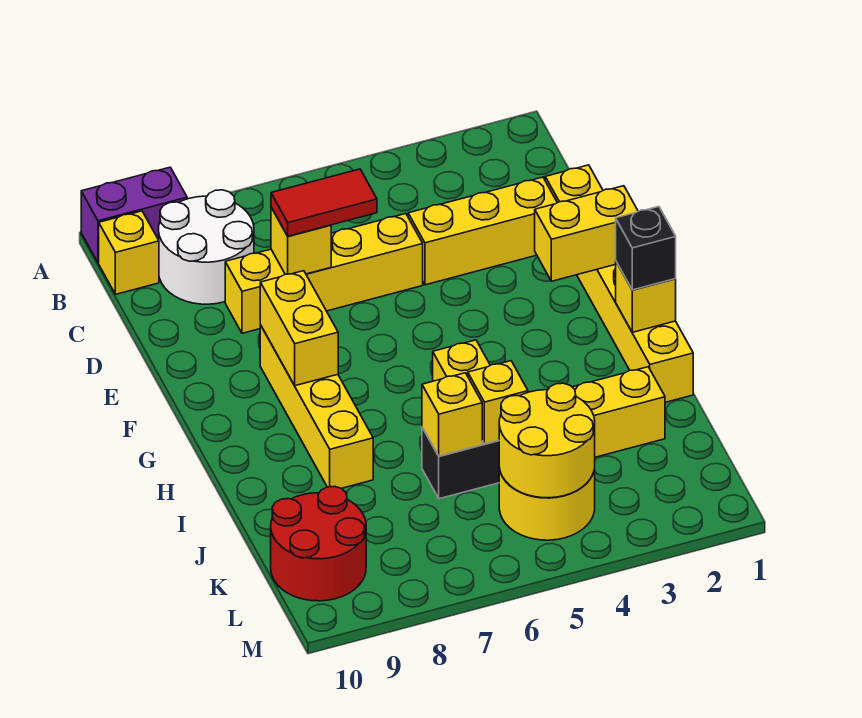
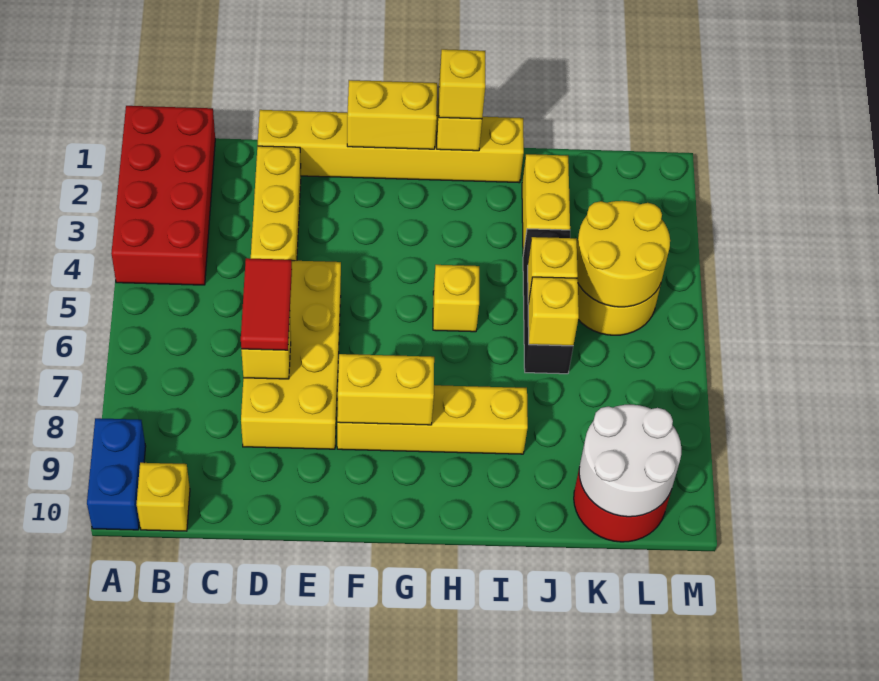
none -> red 2x4 brick [111,106,215,285]
purple 1x2 brick [81,167,187,263] -> blue 1x2 brick [87,418,146,530]
white 2x2 round brick [159,190,254,304] -> white 2x2 round brick moved to [579,405,681,517]
yellow 1x4 brick [225,214,423,333] -> yellow 2x4 brick [241,261,341,449]
yellow 1x2 brick [535,186,638,281] -> yellow 1x2 brick turned to [347,80,437,149]
black 1x1 brick [616,207,676,290] -> yellow 1x1 brick [439,49,485,119]

